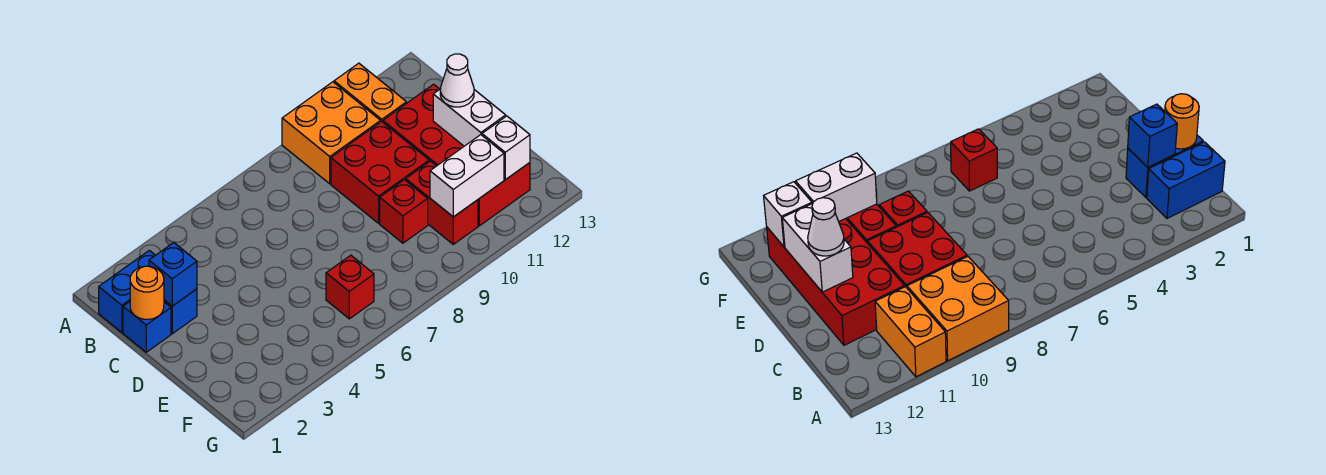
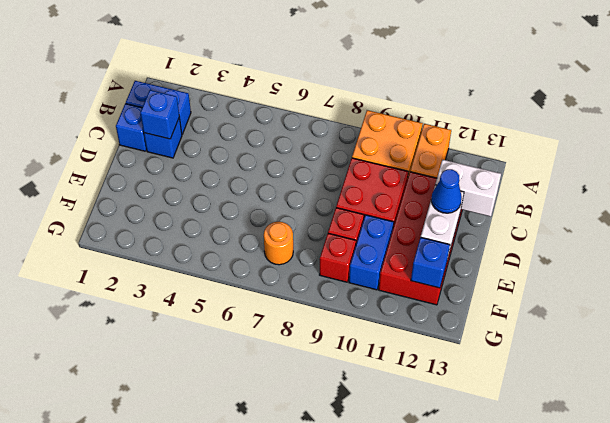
orange 1x1 round brick [130,266,164,319] -> orange 1x1 round brick moved to [264,222,293,265]
white 1x1 cone [440,54,474,107] -> blue 1x1 cone [431,169,462,213]
red 1x2 brick [406,161,478,244] -> blue 1x2 brick [349,215,394,290]
red 1x1 brick [326,255,374,319] -> red 1x1 brick moved to [319,233,356,282]
white 1x2 brick [430,135,504,217] -> white 1x2 brick moved to [435,160,501,217]
white 1x1 brick [482,116,530,180] -> blue 1x1 brick [411,237,450,288]

